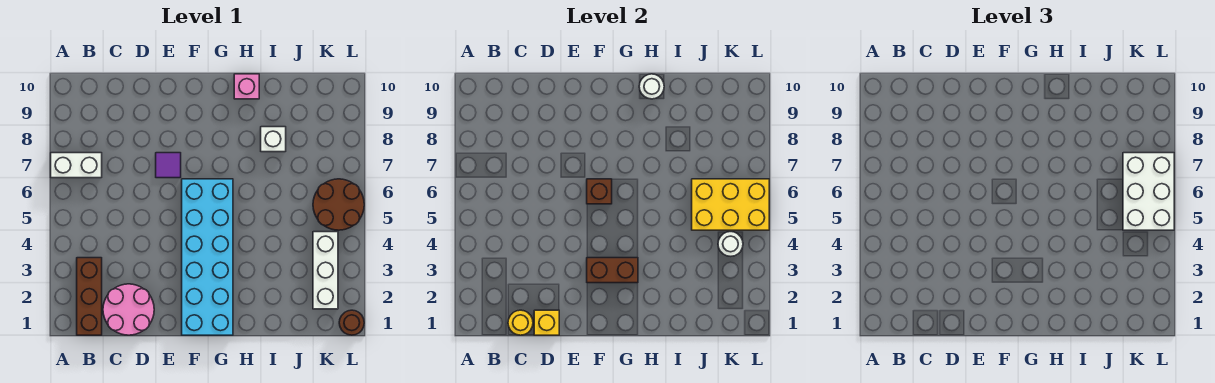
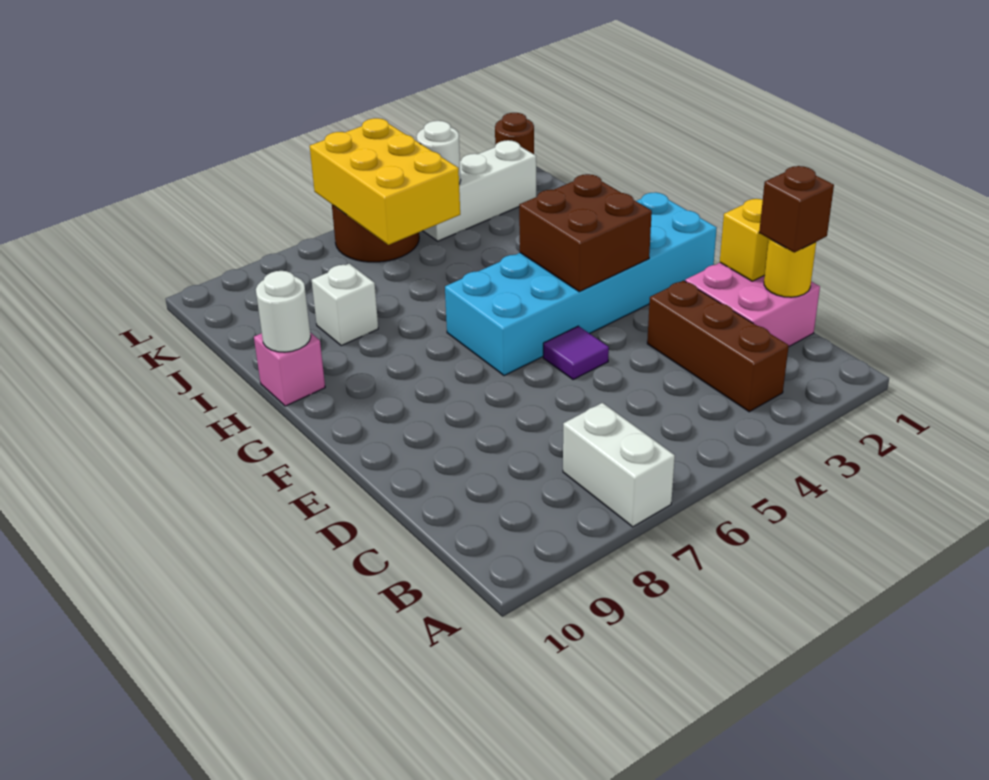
brown 1x3 brick [77,258,102,335] -> brown 1x3 brick turned to [647,281,789,412]
pink 2x2 round brick [103,284,154,335] -> pink 2x2 brick [685,263,820,346]
purple 1x1 tile [156,153,181,178] -> purple 1x1 tile moved to [543,326,609,380]
brown 1x2 brick [587,258,638,283] -> brown 2x2 brick [519,174,652,292]
brown 1x1 brick [587,179,612,204] -> brown 1x1 brick moved to [759,166,834,252]
white 2x3 brick [1123,153,1174,230] -> none

